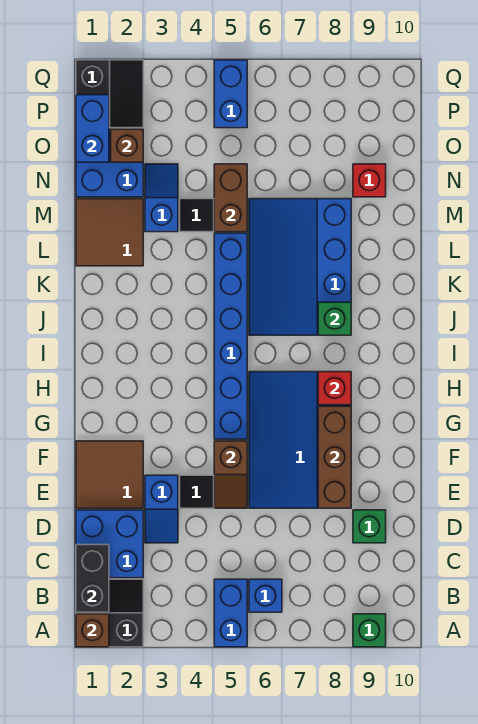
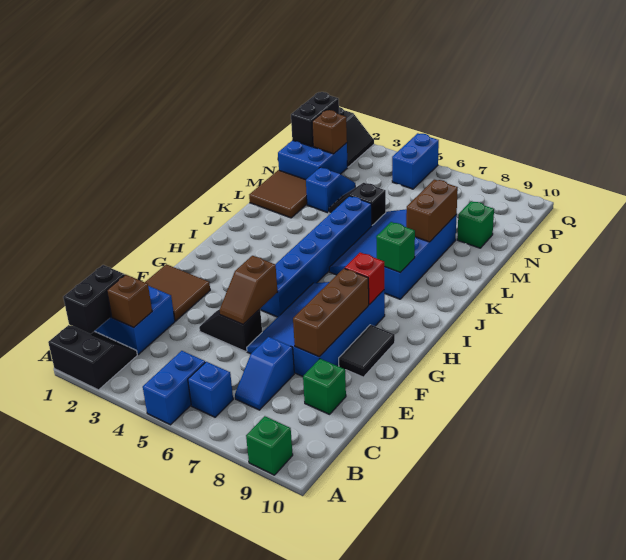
brown 1x1 brick [76,614,109,647] -> brown 1x1 brick moved to [107,275,152,327]
blue 1x2 slope [145,475,178,543] -> blue 1x2 slope moved to [235,337,294,410]
none -> black 1x2 tile [339,325,395,377]
brown 1x2 brick [214,164,247,232] -> brown 1x2 brick moved to [406,179,458,242]
red 1x1 brick [353,164,386,197] -> green 1x1 brick [457,201,494,248]
blue 1x2 brick [76,95,109,162] -> black 1x2 brick [291,92,339,147]

